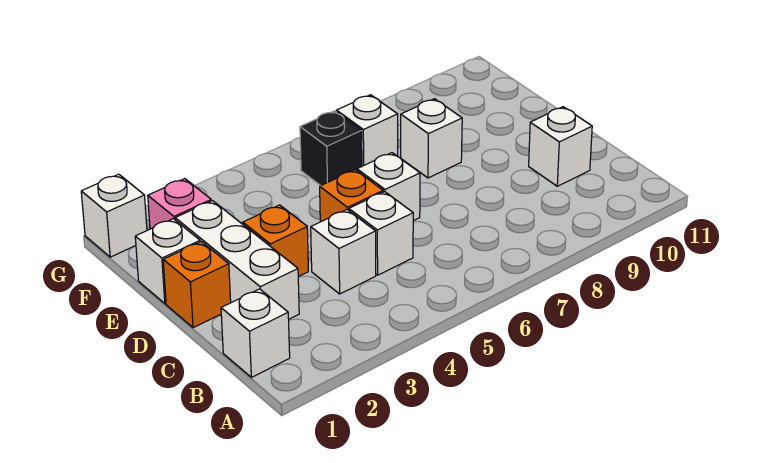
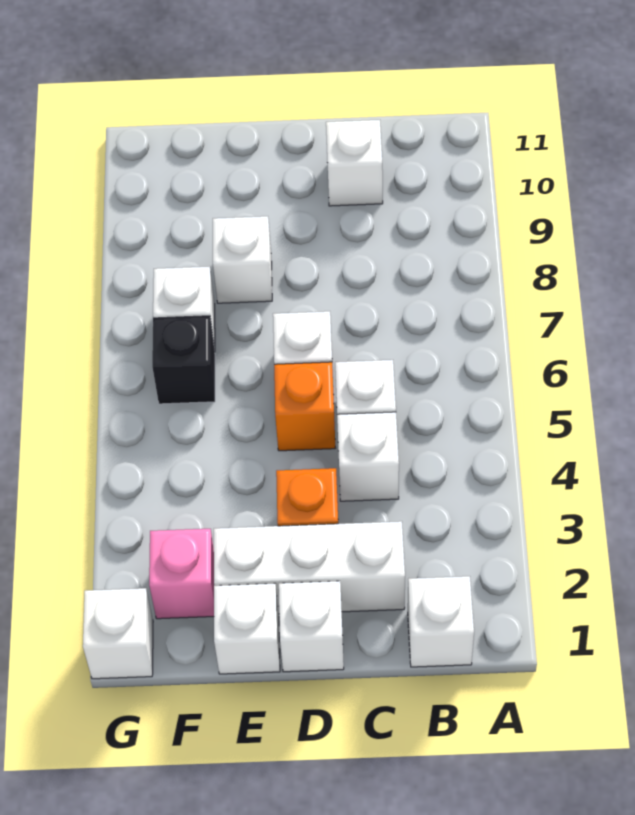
orange 1x1 brick [163,242,231,328] -> white 1x1 brick [279,581,344,672]

